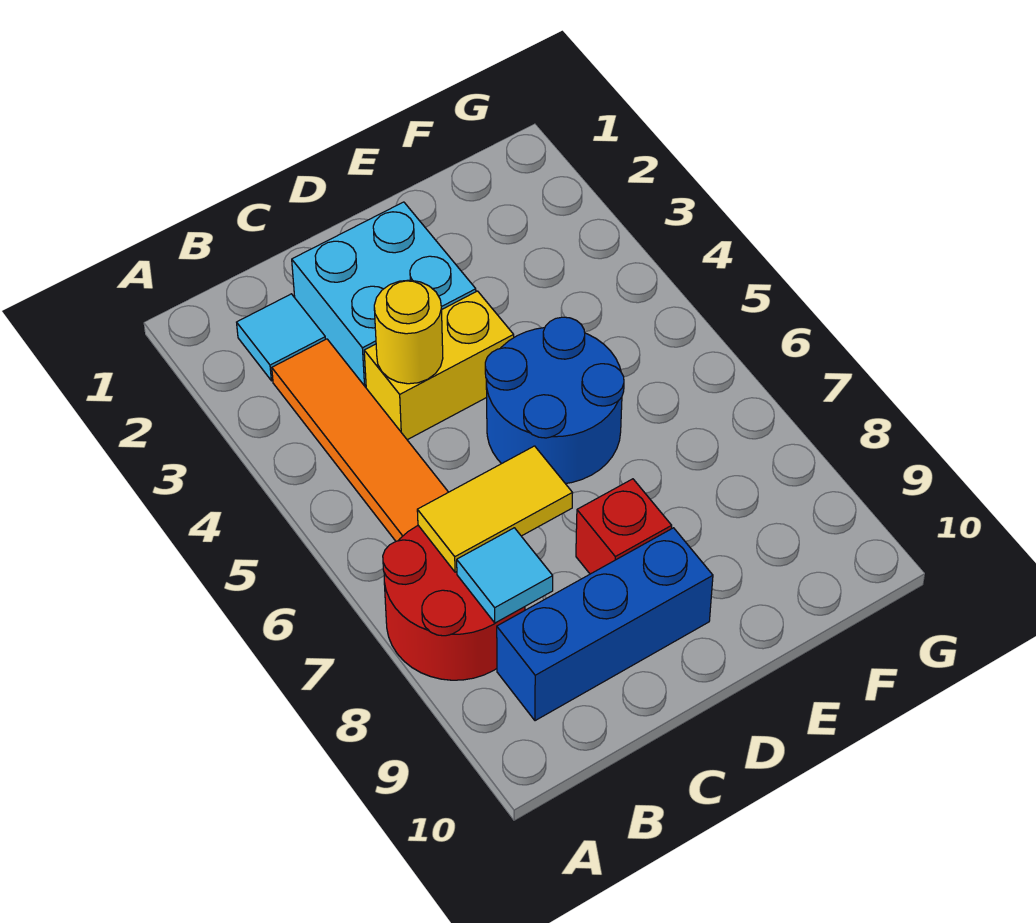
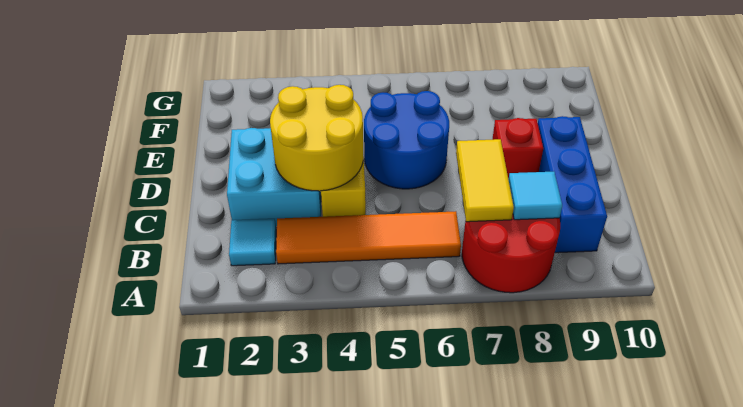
yellow 1x1 round brick [374,280,443,384] -> yellow 2x2 round brick [270,85,363,191]

